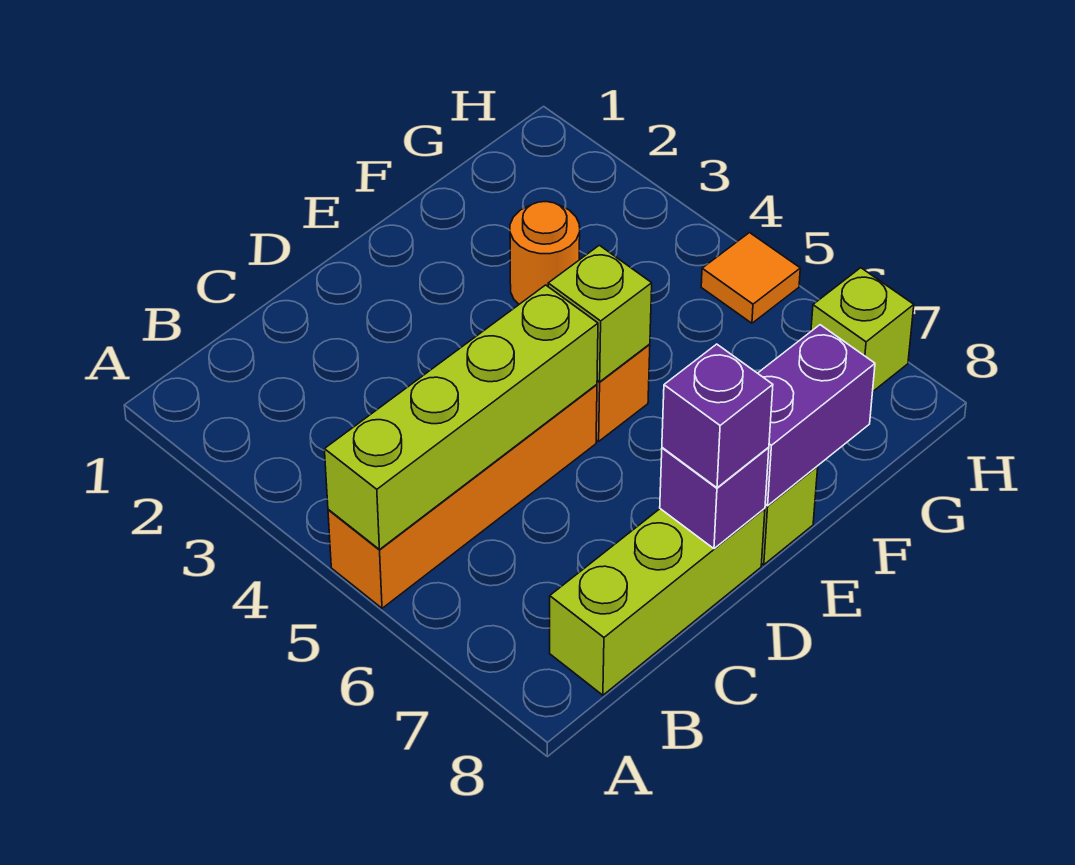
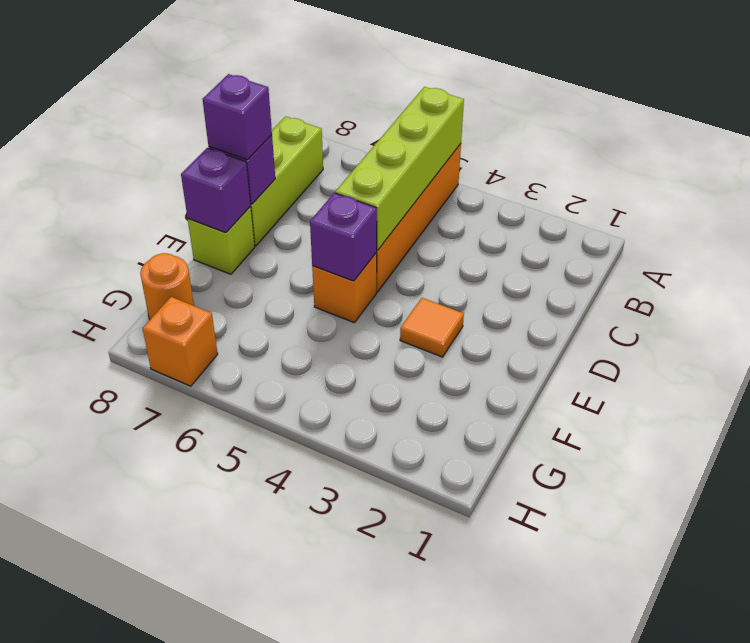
lime 1x1 brick [548,245,652,382] -> purple 1x1 brick [310,193,377,281]
purple 1x2 brick [758,325,875,506] -> purple 1x1 brick [181,148,251,233]
orange 1x1 round brick [510,202,580,304] -> orange 1x1 round brick moved to [140,253,194,320]
orange 1x1 tile [701,233,800,323] -> orange 1x1 tile moved to [400,298,464,357]
lime 1x1 brick [811,268,914,391] -> orange 1x1 brick [143,297,218,386]

